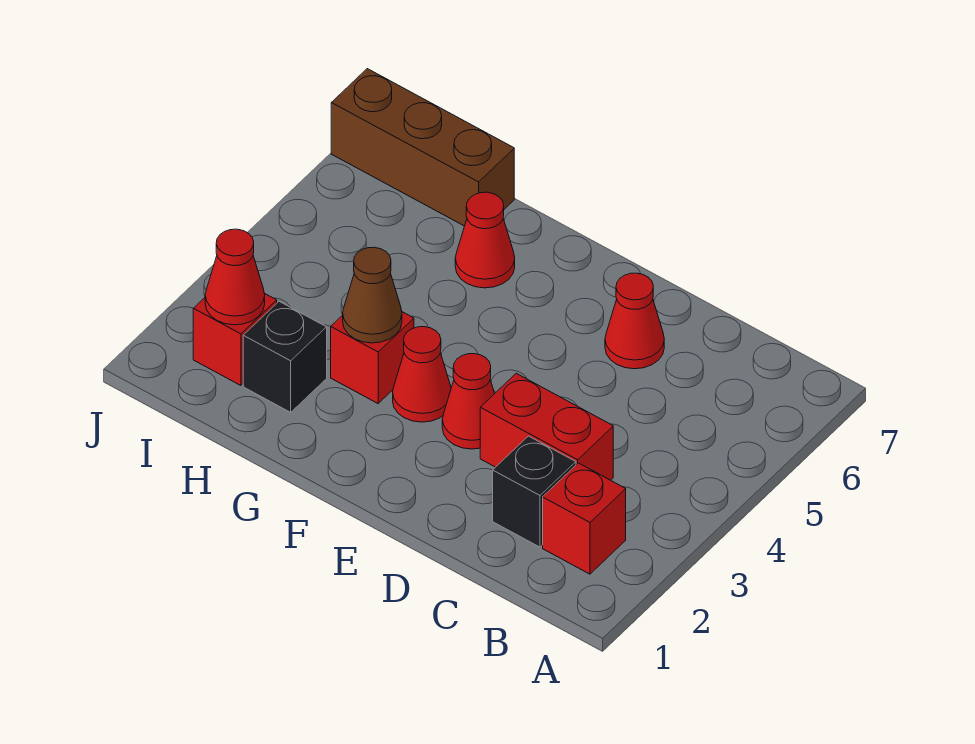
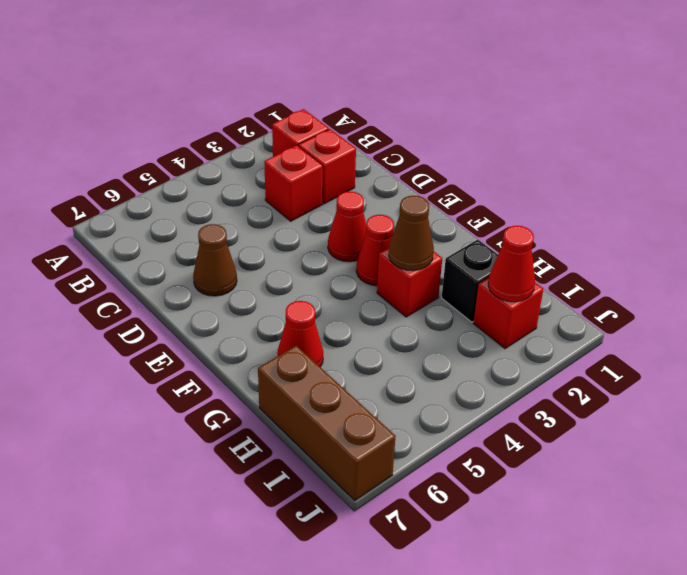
black 1x1 brick [493,436,576,547] -> red 1x1 brick [299,129,356,204]
red 1x2 brick [480,373,613,480] -> red 1x1 brick [264,145,323,221]
red 1x1 cone [605,273,664,369] -> brown 1x1 cone [193,224,237,296]

